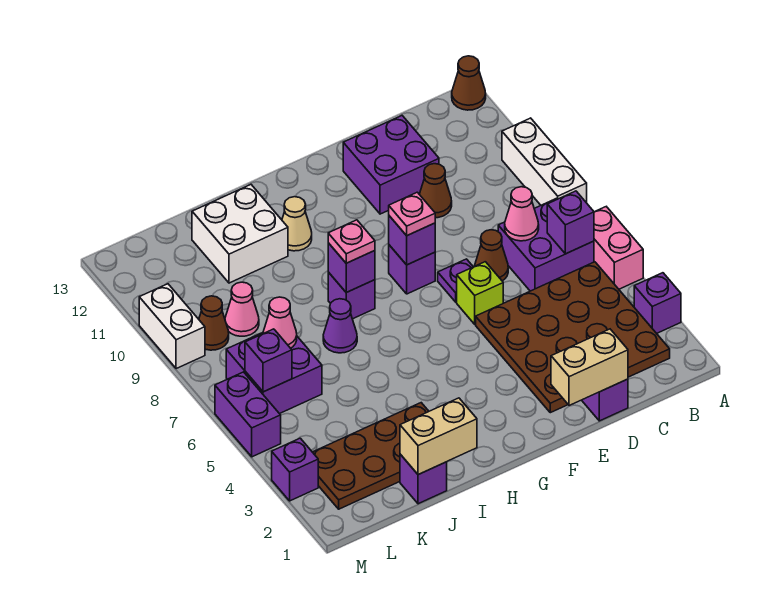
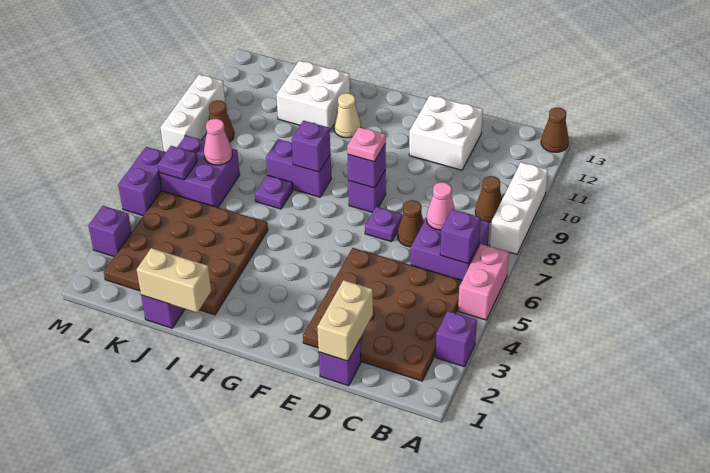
tan 1x2 brick [551,329,628,406] -> tan 1x2 brick turned to [317,280,373,361]
brown 1x1 cone [419,164,452,218] -> brown 1x1 cone moved to [475,176,502,222]
purple 2x2 brick [343,116,439,214] -> white 2x2 brick [409,95,483,170]
lime 1x1 brick [457,262,503,324] -> none
purple 1x1 brick [328,272,375,319] -> purple 1x2 brick [266,139,331,197]
pink 1x1 plate [328,220,375,263] -> none
brown 2x4 plate [313,403,429,509] -> brown 4x4 plate [104,191,268,315]
purple 1x1 cone [323,299,357,353] -> purple 1x1 plate [255,175,293,209]
pink 1x1 cone [225,282,259,336] -> none
purple 1x1 brick [245,329,292,392] -> purple 1x1 plate [158,146,197,180]
white 1x2 brick [139,284,205,369] -> white 1x3 brick [160,74,225,152]

